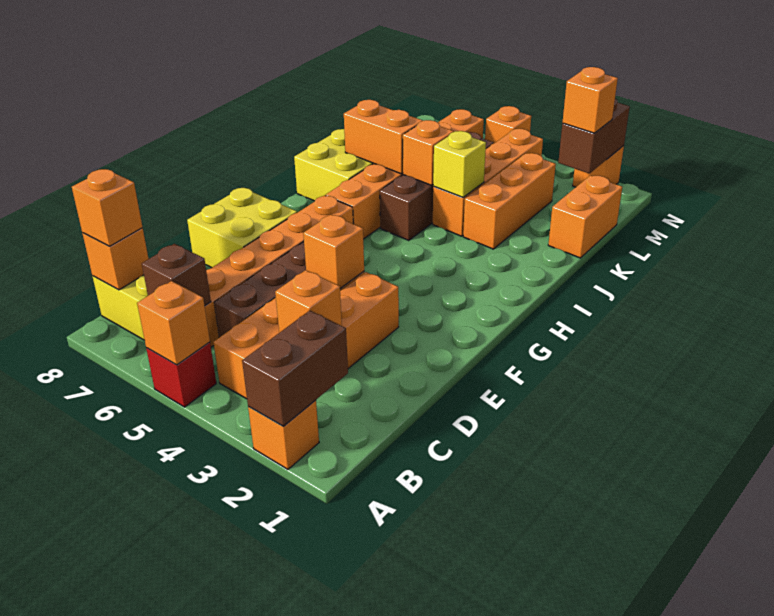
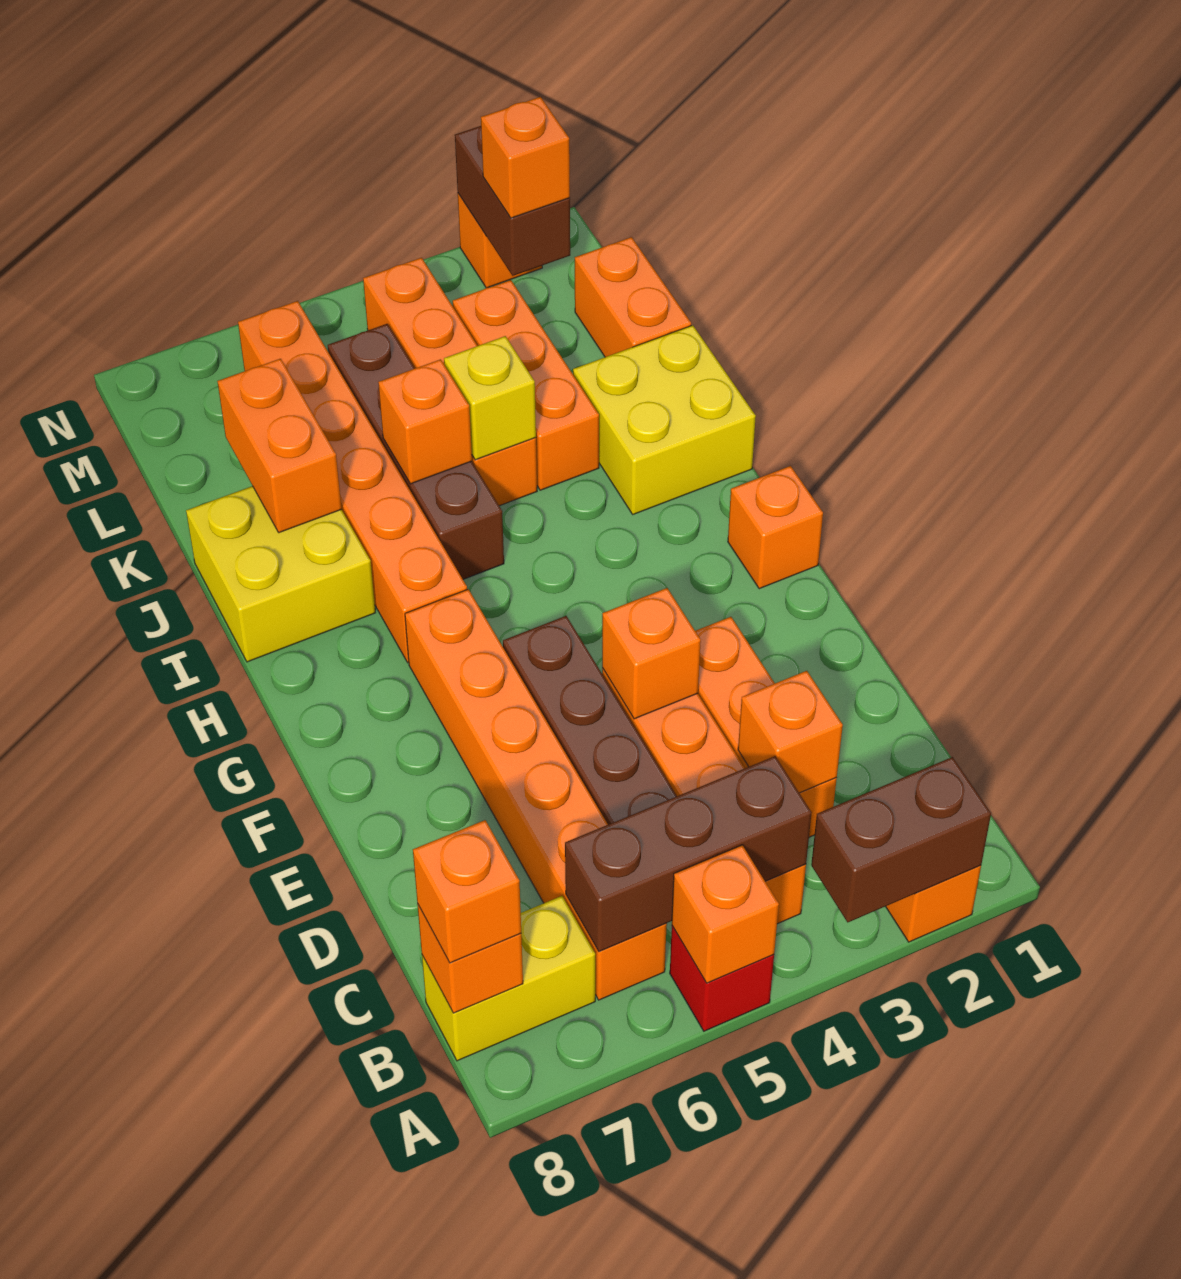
brown 1x2 brick [242,311,348,427] -> brown 1x2 brick turned to [811,757,991,922]
brown 1x1 brick [142,244,211,306] -> brown 1x3 brick [565,756,812,951]
yellow 2x2 brick [187,188,297,268] -> yellow 2x2 brick moved to [573,325,756,514]
orange 1x2 brick [344,100,423,174] -> orange 1x2 brick turned to [217,359,342,533]
orange 1x1 brick [485,106,531,143] -> orange 1x1 brick moved to [728,466,823,589]

